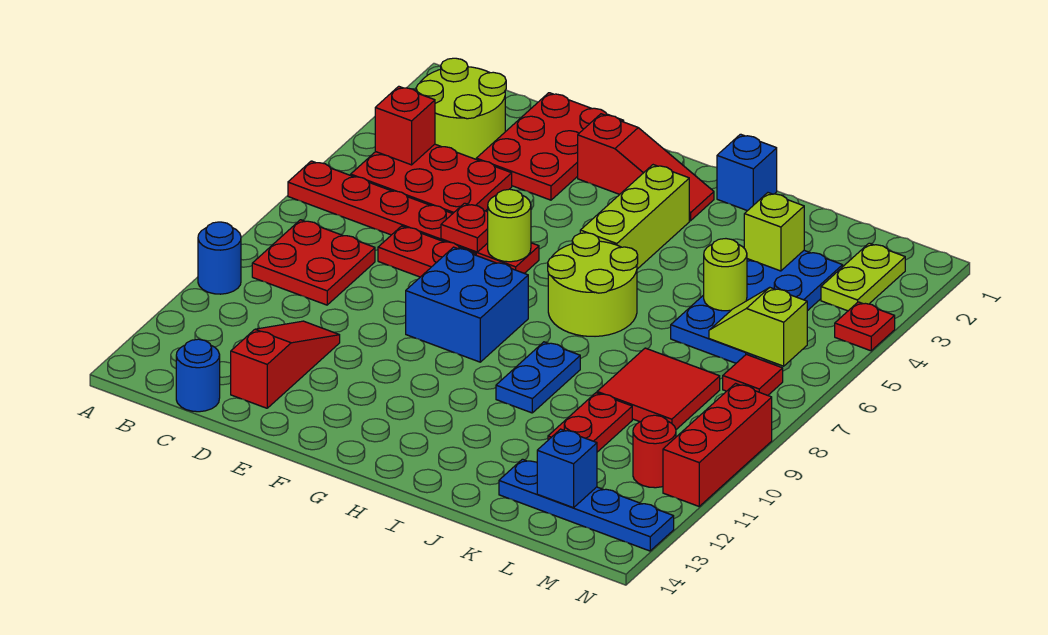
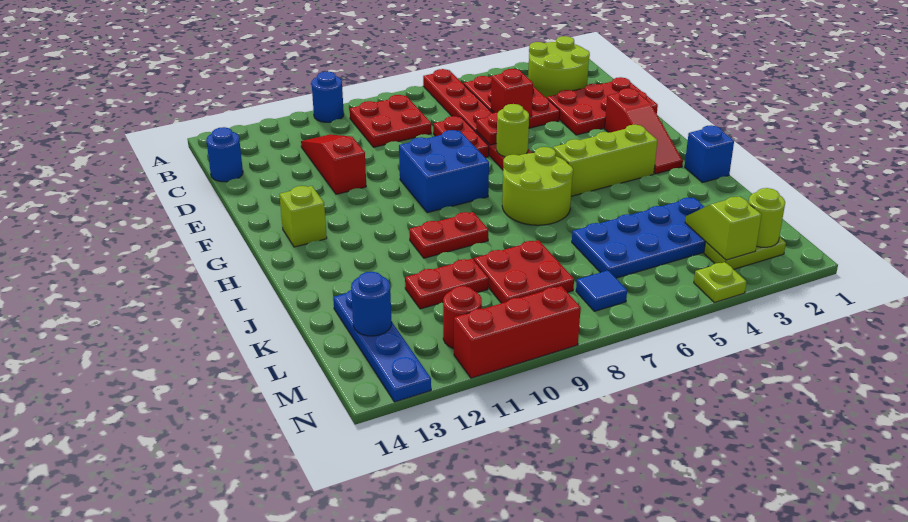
red 1x1 brick [375,86,435,165] -> red 1x1 brick moved to [491,69,533,117]
red 1x3 slope [231,321,340,408] -> red 1x3 slope turned to [301,134,366,194]
blue 1x2 plate [496,342,580,413] -> red 1x2 plate [409,212,488,258]
lime 1x1 brick [744,193,804,271] -> lime 1x1 brick moved to [279,186,327,247]
lime 1x1 round brick [704,239,747,311] -> lime 1x1 round brick moved to [748,188,785,247]
red 2x2 tile [597,348,720,429] -> red 2x2 plate [474,240,574,303]
lime 1x2 slope [709,288,807,366] -> lime 1x2 slope moved to [685,196,761,260]
blue 1x1 brick [537,429,597,508] -> blue 1x1 round brick [351,272,392,336]
red 1x1 tile [723,354,783,395] -> blue 1x1 tile [576,270,627,311]
red 1x1 plate [835,302,895,351] -> lime 1x1 plate [694,262,747,302]

